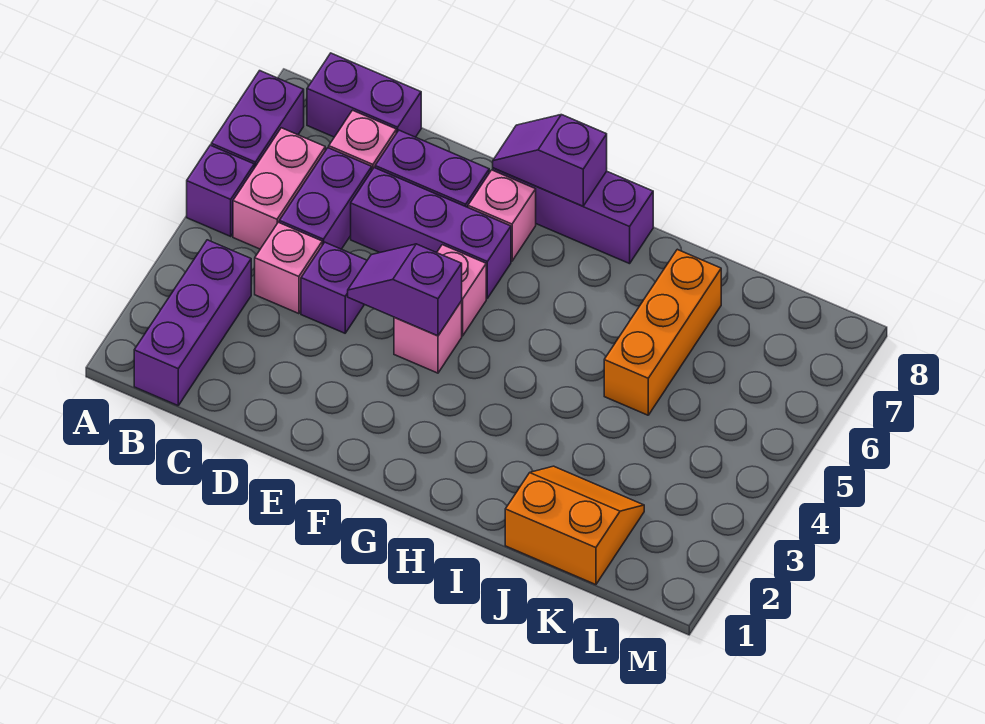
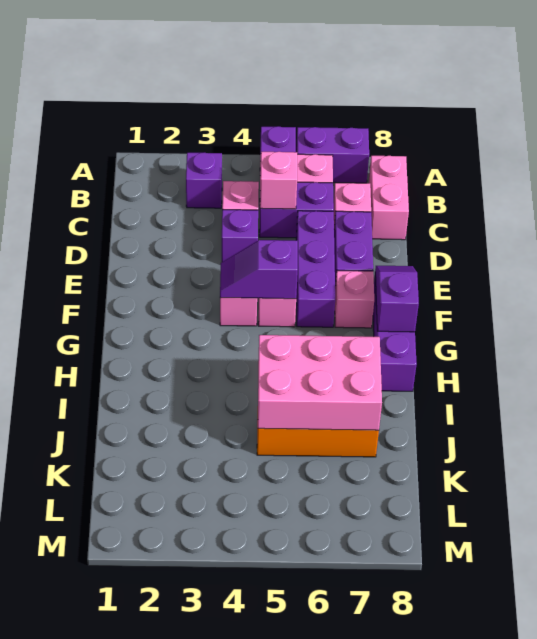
purple 1x3 brick [134,240,251,406] -> purple 1x1 brick [186,152,222,208]
purple 1x2 brick [307,53,421,137] -> pink 1x2 brick [369,156,409,240]
none -> pink 1x1 brick [260,152,297,209]
purple 1x2 slope [348,244,462,336] -> purple 1x2 slope turned to [220,240,298,299]
none -> pink 2x3 brick [258,335,382,430]
orange 2x2 slope [505,466,644,585] -> none

